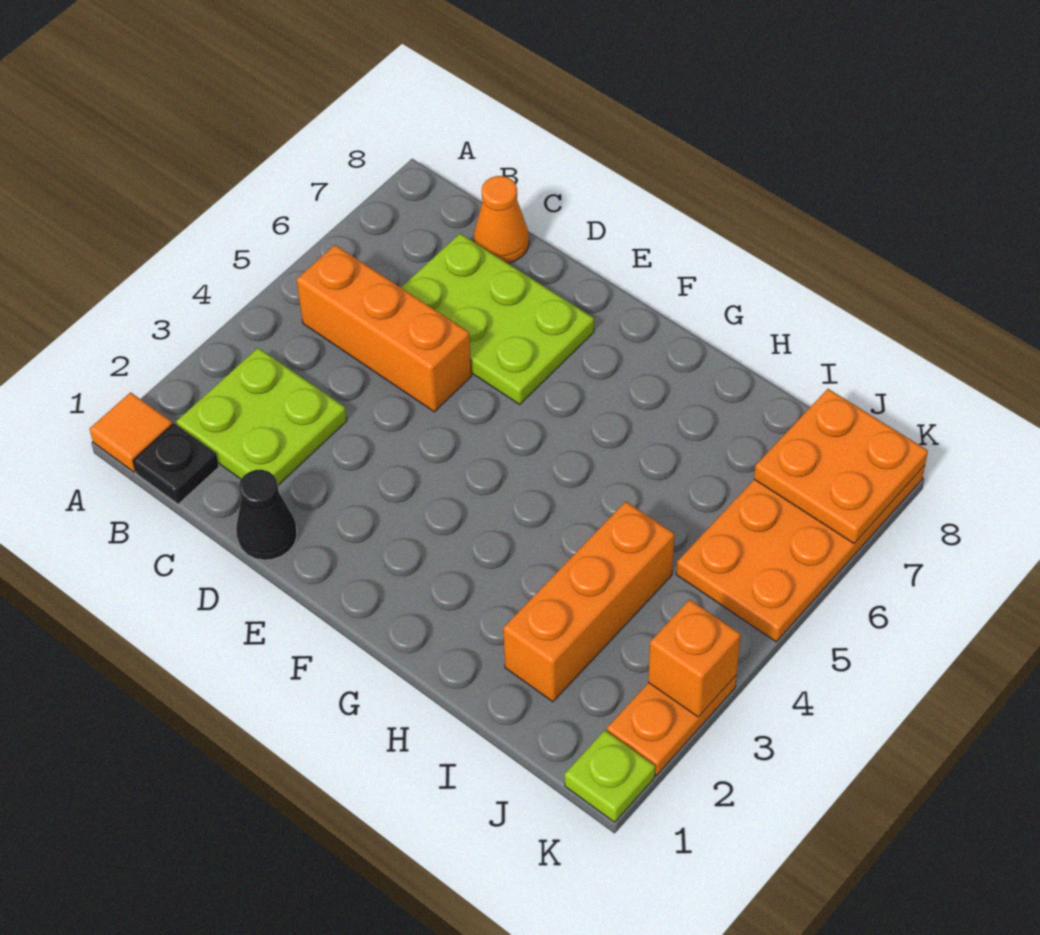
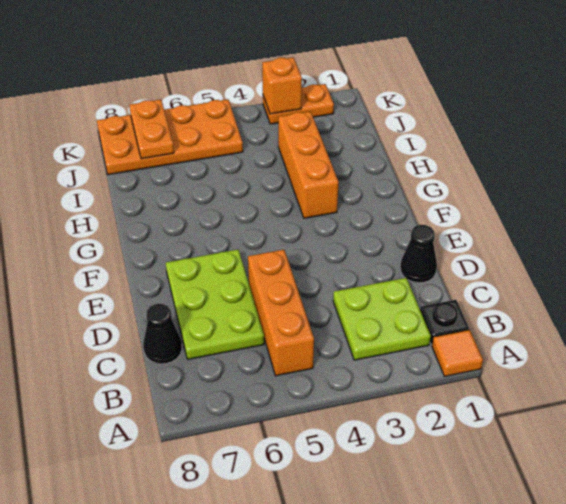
orange 1x1 cone [474,176,529,263] -> black 1x1 cone [143,304,182,364]
orange 1x3 brick [503,502,674,702] -> orange 1x3 brick turned to [278,111,339,218]
orange 2x2 plate [754,389,928,543] -> orange 1x2 plate [129,100,174,159]
lime 1x1 plate [565,730,655,822] -> none

